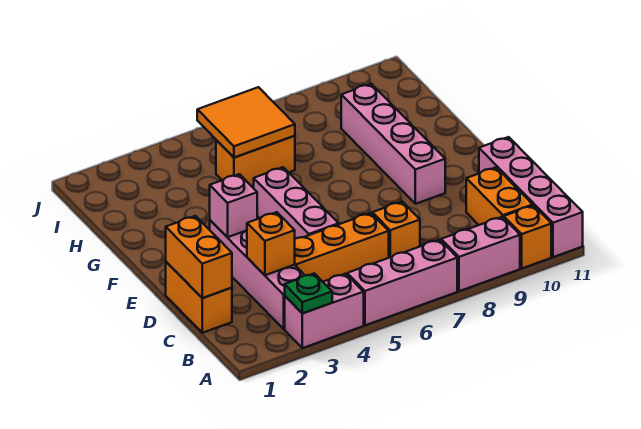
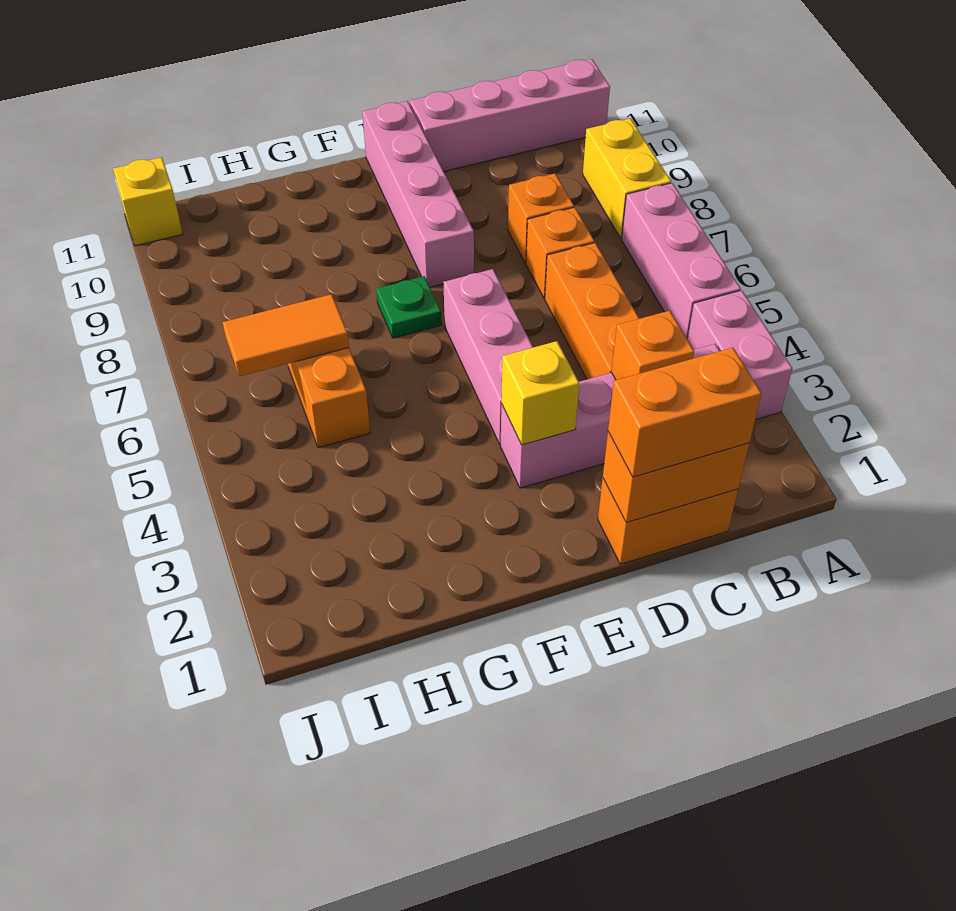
green 1x1 plate [285,273,332,313] -> green 1x1 plate moved to [376,276,441,338]
pink 1x2 brick [441,217,520,291] -> yellow 1x2 brick [583,118,671,238]
orange 1x1 brick [504,206,551,268] -> orange 1x1 brick moved to [508,173,574,263]
orange 1x2 brick [466,168,533,225] -> orange 1x2 brick moved to [608,348,762,477]
pink 1x3 brick [254,167,339,239] -> pink 1x3 brick turned to [443,269,533,444]
pink 1x1 brick [210,174,257,237] -> yellow 1x1 brick [501,341,579,445]
pink 1x4 brick [341,84,445,204] -> pink 1x4 brick turned to [362,101,474,287]
orange 2x2 tile [197,87,295,158] -> orange 1x2 tile [223,294,349,376]
none -> yellow 1x1 brick [113,157,183,246]

